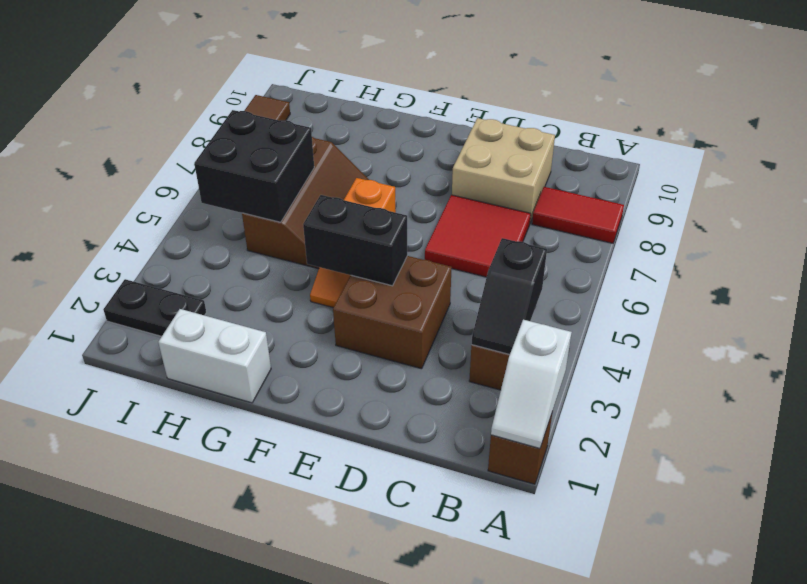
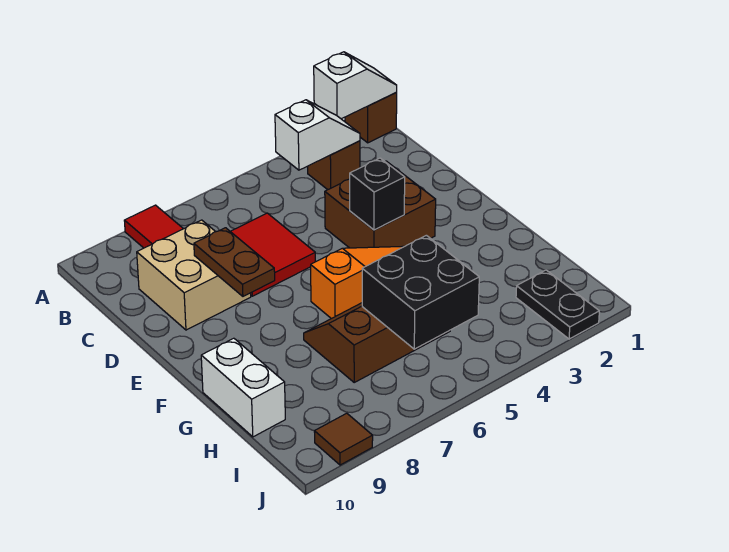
black 1x2 slope [472,238,547,355] -> white 1x2 slope [275,100,360,170]
none -> brown 1x2 plate [194,228,275,296]
black 1x2 brick [303,195,407,286] -> black 1x1 brick [350,158,405,230]
white 1x2 brick [158,309,271,403] -> white 1x2 brick moved to [201,338,285,437]

